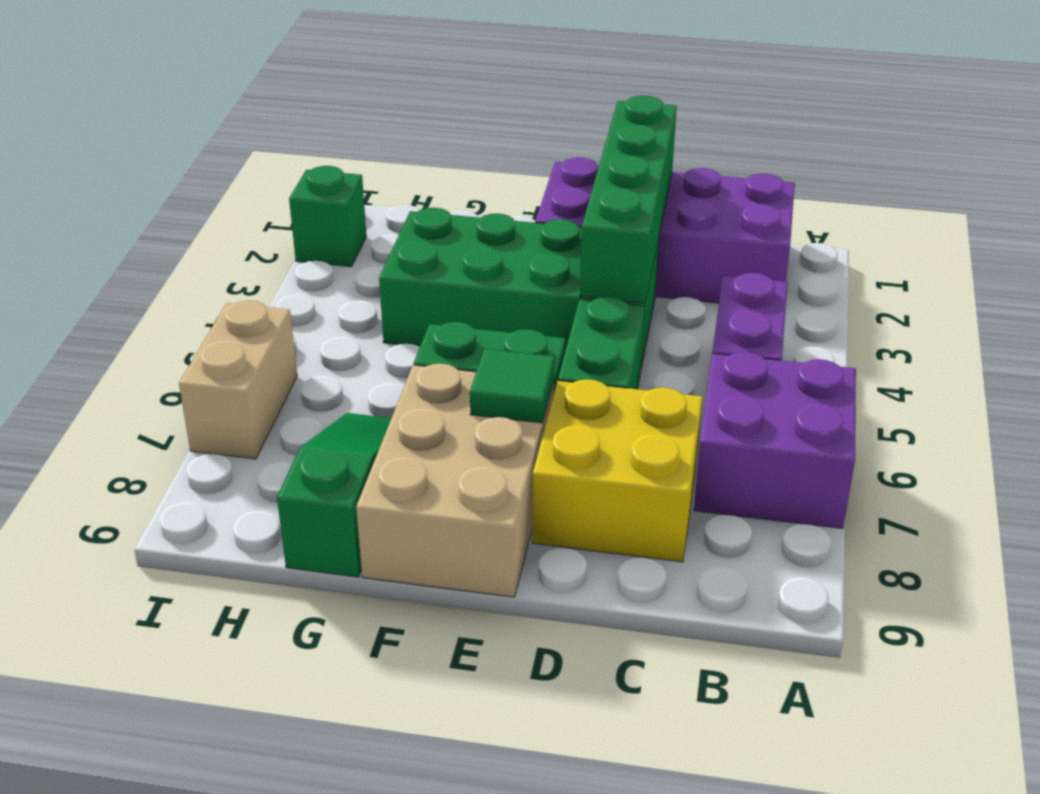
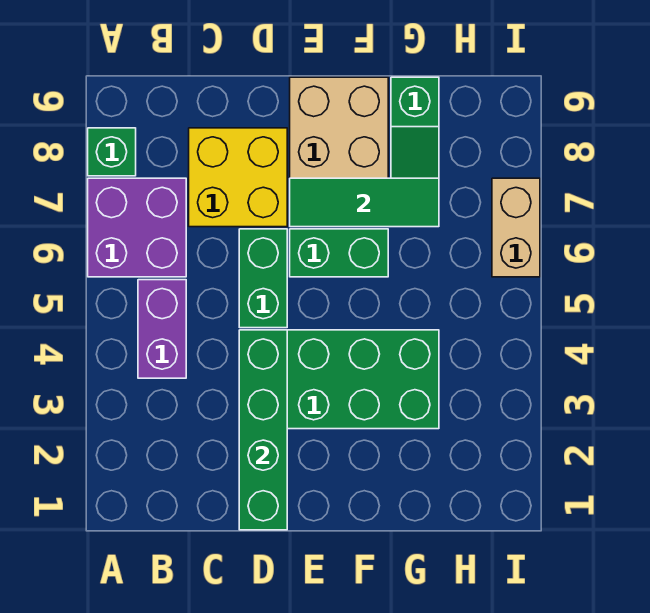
purple 2x4 brick [535,158,795,303] -> none
green 1x1 tile [470,349,554,423] -> green 1x3 tile [290,178,439,227]
green 1x1 brick [289,166,367,267] -> green 1x1 brick moved to [88,128,136,176]

